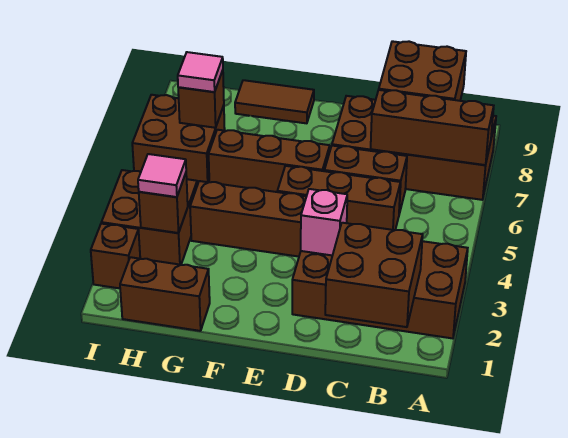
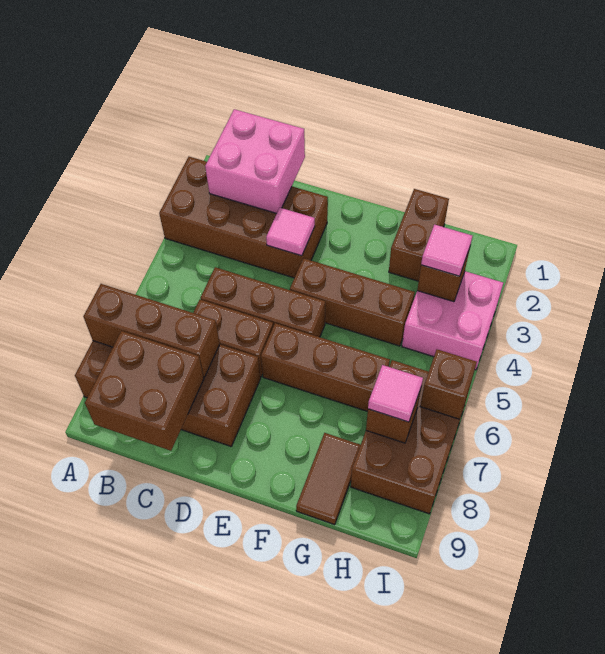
brown 2x2 brick [325,223,423,327] -> pink 2x2 brick [205,109,305,213]
pink 1x1 brick [301,189,347,256] -> pink 1x1 tile [266,208,315,256]
brown 1x2 tile [235,80,314,123] -> brown 1x2 tile turned to [296,433,360,525]
brown 1x2 brick [120,257,210,331] -> brown 1x2 brick turned to [389,189,449,281]
brown 2x2 brick [102,170,197,265] -> pink 2x2 brick [402,271,503,370]
brown 2x2 brick [132,95,225,185] -> brown 2x3 brick [351,360,469,514]
brown 1x1 brick [91,224,140,288] -> brown 1x1 brick moved to [420,349,477,419]

